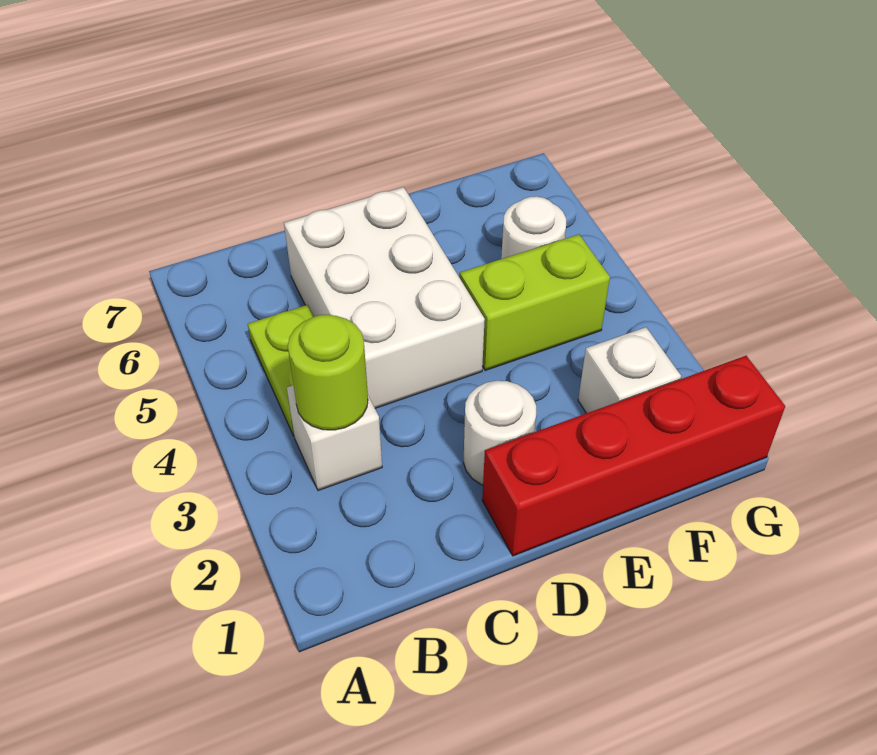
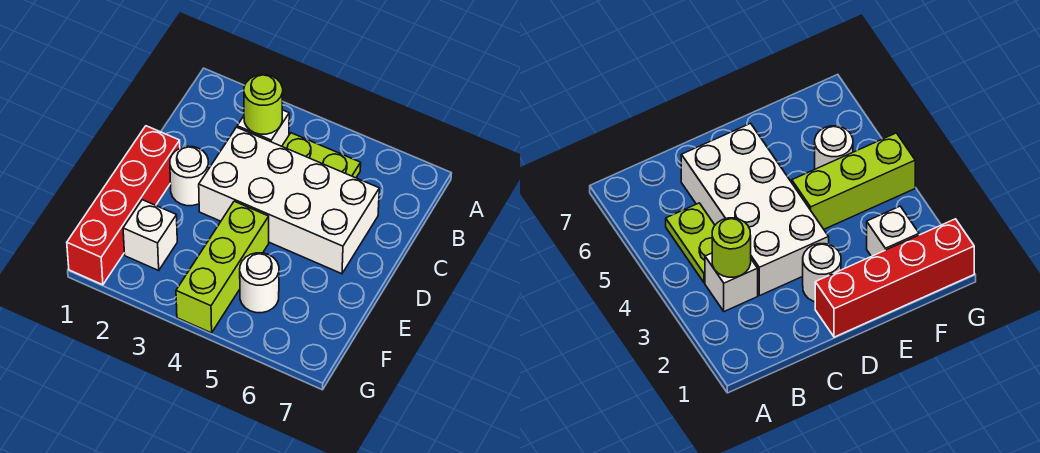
white 2x3 brick [284,187,485,408] -> white 2x4 brick [199,127,379,274]
lime 1x2 brick [460,234,610,370] -> lime 1x3 brick [176,201,269,333]

